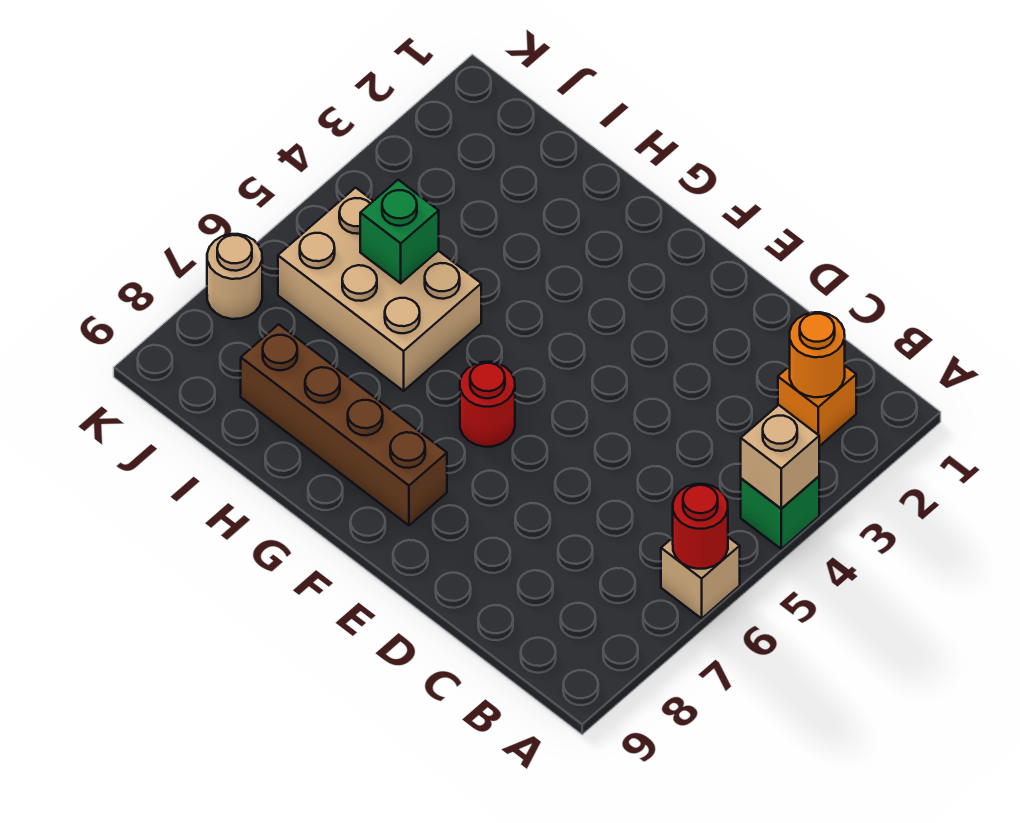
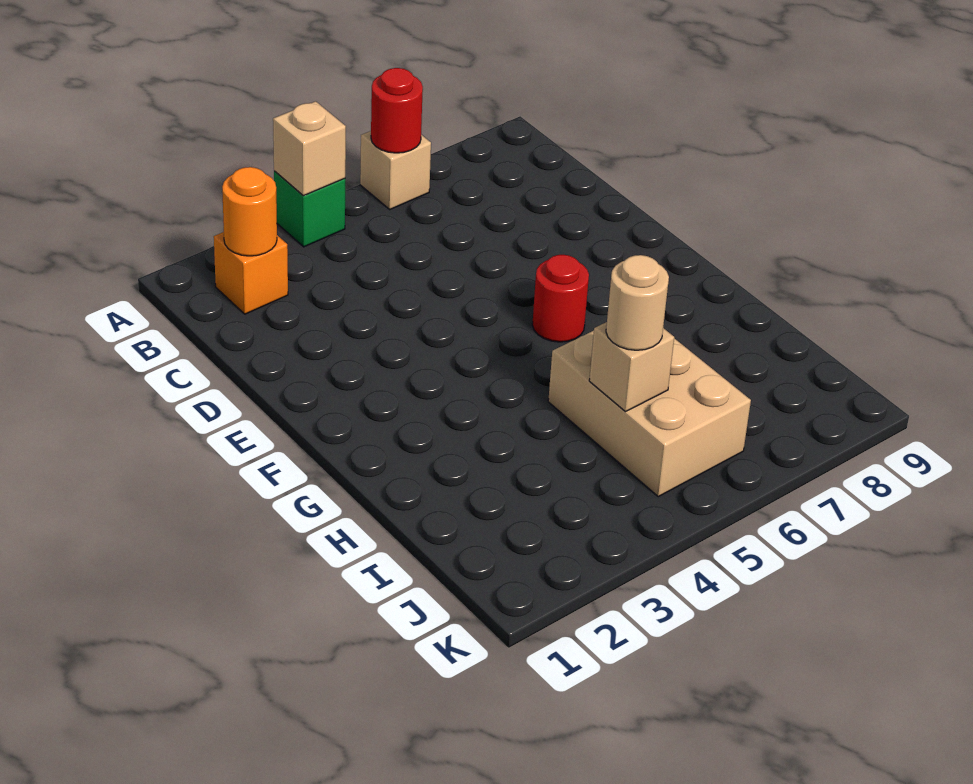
brown 1x4 brick [241,324,447,525] -> none
green 1x1 brick [360,180,439,283] -> tan 1x1 brick [589,322,674,412]
tan 1x1 round brick [207,234,262,319] -> tan 1x1 round brick moved to [606,255,669,350]

